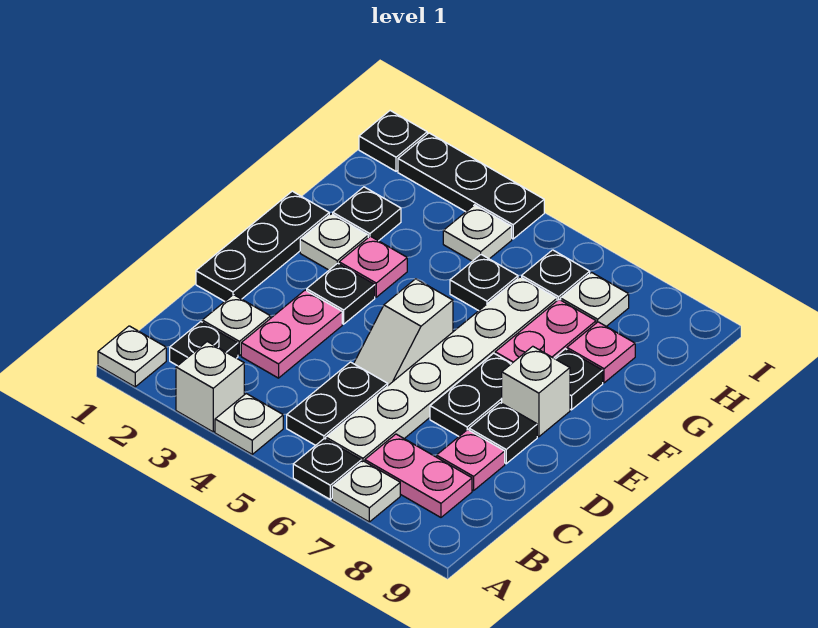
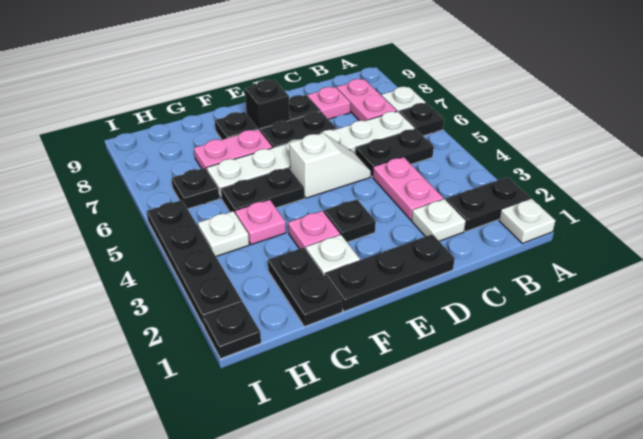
white 1x1 brick [176,342,244,432] -> none
white 1x1 plate [215,394,283,454] -> none
black 1x1 plate [170,322,238,366] -> black 1x2 plate [446,177,530,231]
pink 1x2 plate [241,290,342,378] -> pink 1x2 plate turned to [373,157,443,220]
white 1x1 brick [502,346,570,437] -> black 1x1 brick [245,80,290,130]
black 1x1 plate [333,187,401,241] -> black 1x2 plate [268,247,342,327]
black 1x1 plate [450,255,518,311] -> black 1x2 plate [221,168,304,214]
pink 1x1 plate [567,322,635,383] -> pink 1x1 plate moved to [235,200,286,245]
white 1x1 plate [561,272,629,326] -> none
black 1x3 plate [398,133,544,239] -> black 1x4 plate [147,200,242,326]

